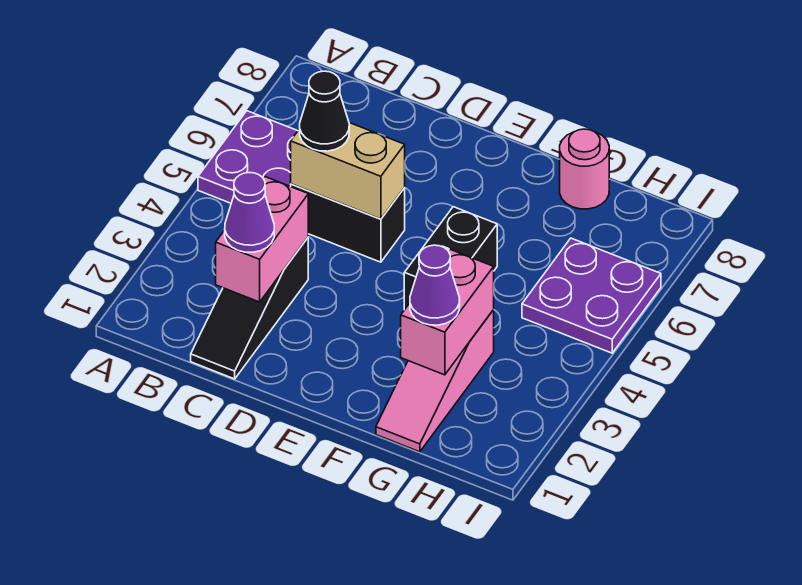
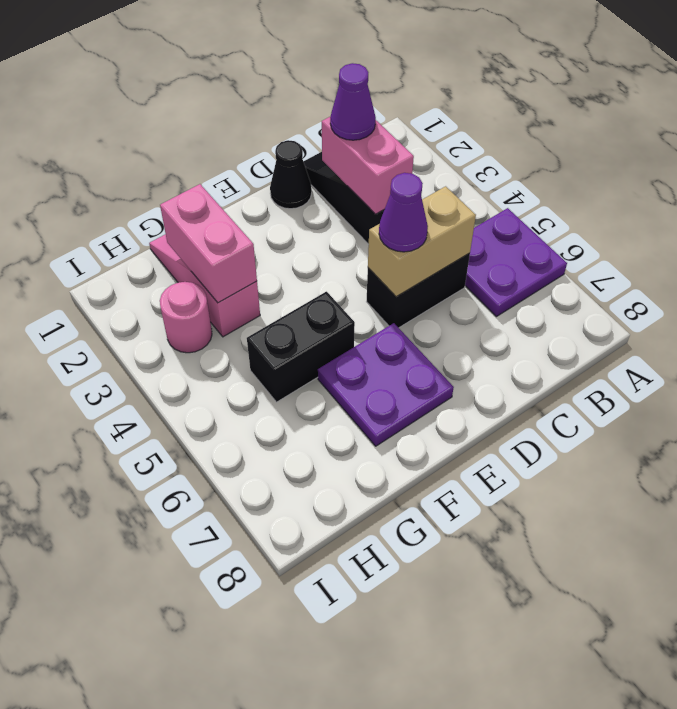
black 1x1 cone [300,71,349,151] -> black 1x1 cone moved to [270,140,312,209]
black 1x2 brick [404,207,497,310] -> black 1x2 brick turned to [247,292,355,402]
purple 1x1 cone [410,245,460,325] -> purple 1x1 cone moved to [379,173,428,252]
pink 1x1 round brick [560,129,609,209] -> pink 1x1 round brick moved to [160,282,212,353]
purple 2x2 plate [522,238,661,353] -> purple 2x2 plate moved to [318,323,454,446]

